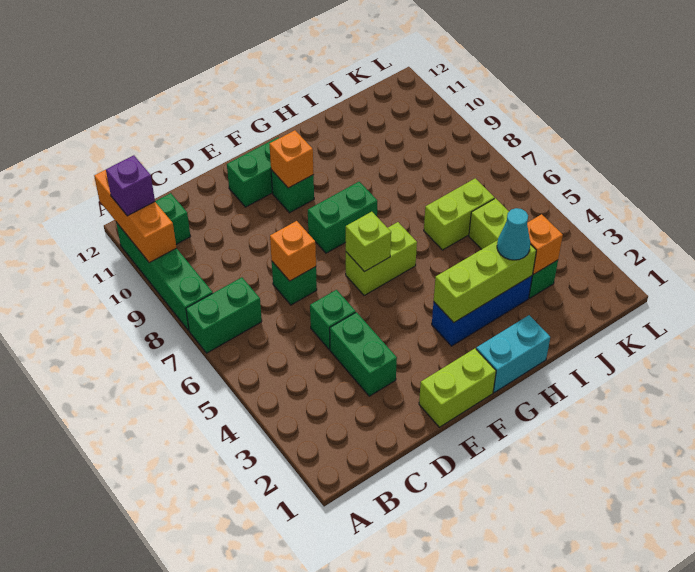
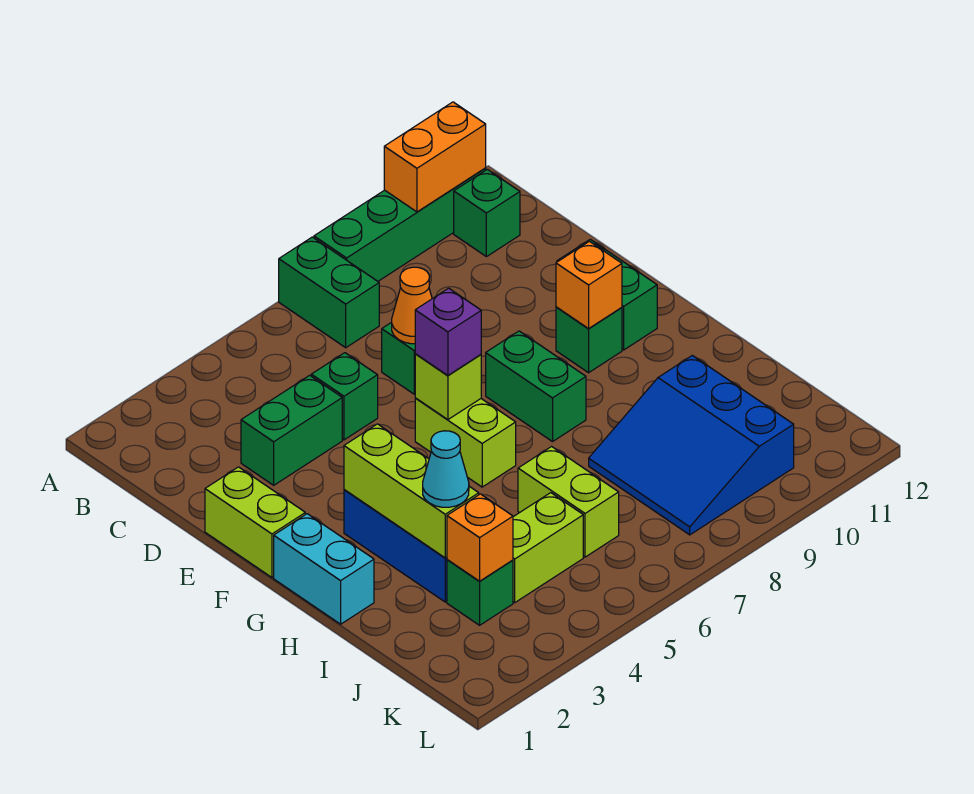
orange 1x3 brick [94,170,176,263] -> orange 1x2 brick [384,102,486,212]
purple 1x1 brick [106,155,155,216] -> purple 1x1 brick moved to [415,288,481,375]
orange 1x1 brick [270,221,316,281] -> orange 1x1 cone [392,267,432,344]
none -> blue 3x3 slope [589,355,794,535]

